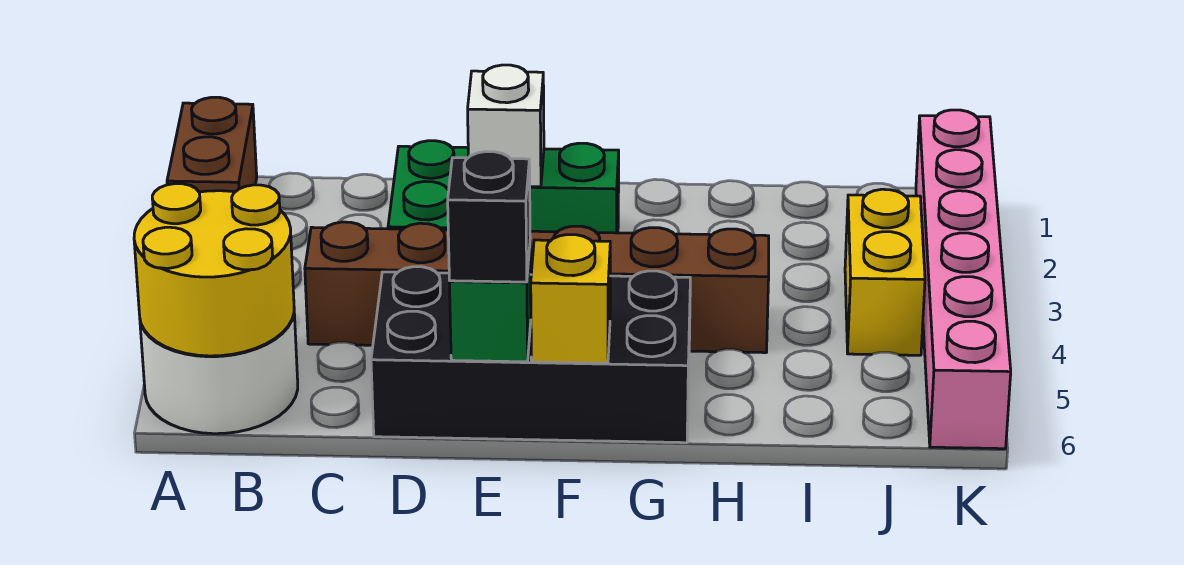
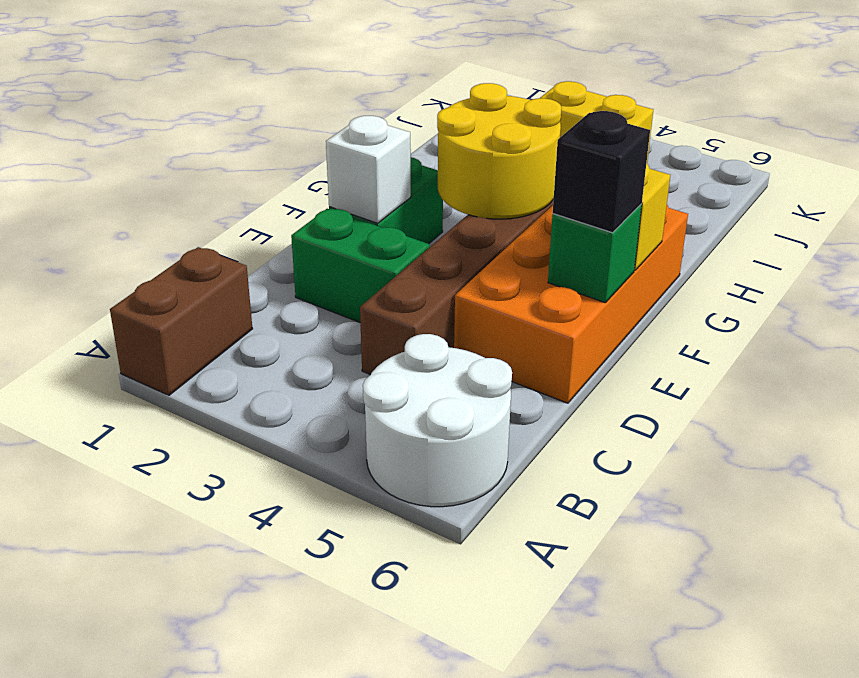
brown 1x2 brick [167,97,257,192] -> brown 1x2 brick turned to [110,247,253,395]
yellow 2x2 round brick [134,184,294,356] -> yellow 2x2 round brick moved to [437,83,562,219]
black 2x4 brick [371,267,690,443] -> orange 2x4 brick [454,205,688,403]
pink 1x6 brick [916,110,1011,449] -> none

